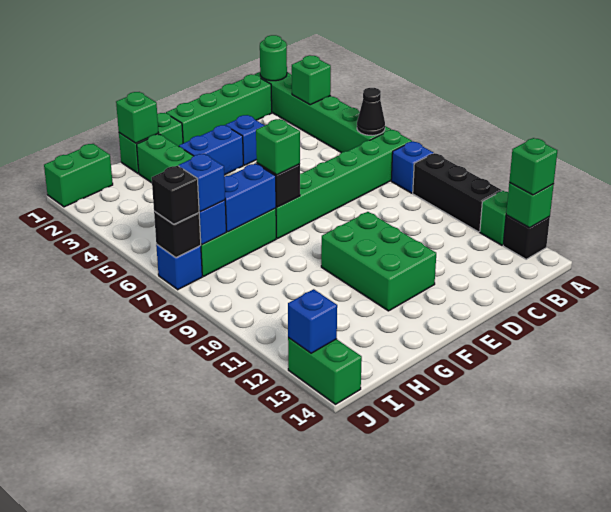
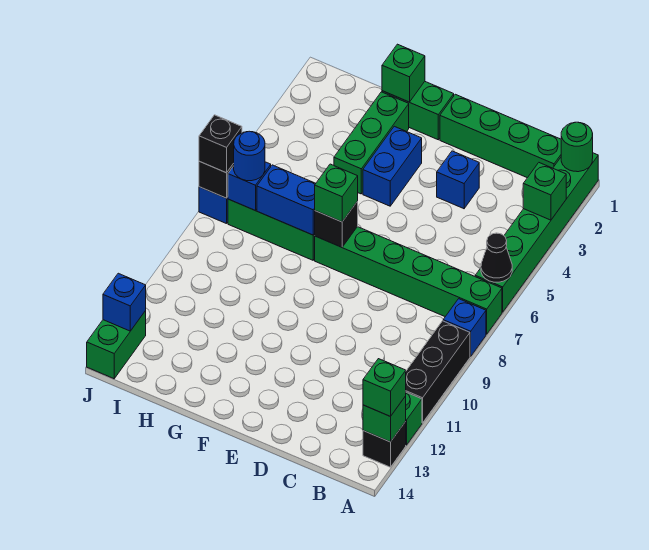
blue 1x2 brick [179,125,243,175] -> blue 1x2 brick turned to [363,126,422,206]
green 2x3 brick [321,212,436,311] -> none
green 1x2 brick [44,144,113,207] -> none
blue 1x1 brick [179,154,225,212] -> blue 1x1 round brick [233,131,265,181]

